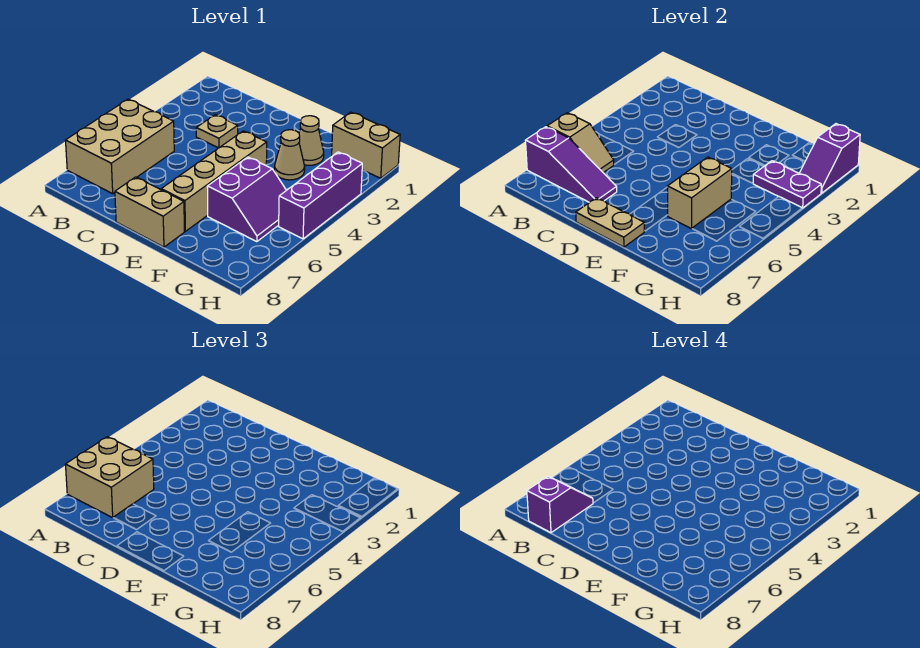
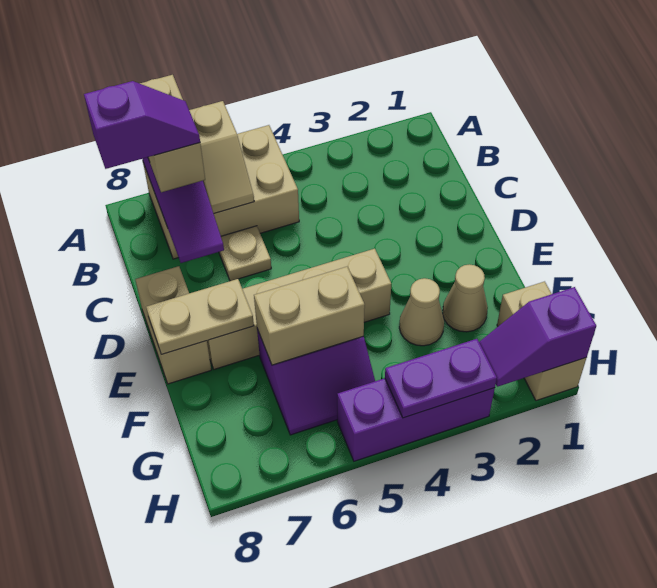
tan 2x2 brick [65,437,154,518] -> tan 1x2 brick [140,75,205,192]
tan 1x1 plate [196,115,238,148] -> tan 1x1 plate moved to [219,226,271,281]
tan 1x2 plate [576,198,644,247] -> tan 1x2 plate turned to [146,279,254,354]
purple 1x2 plate [753,161,821,208] -> purple 1x2 plate turned to [385,339,497,418]

